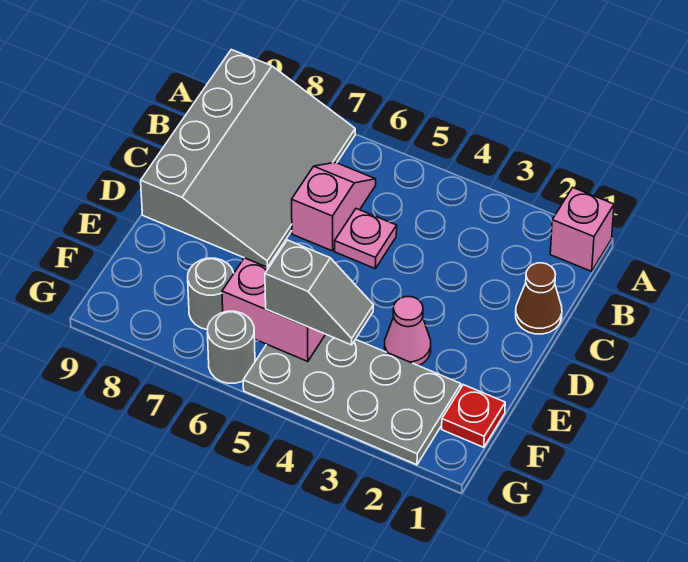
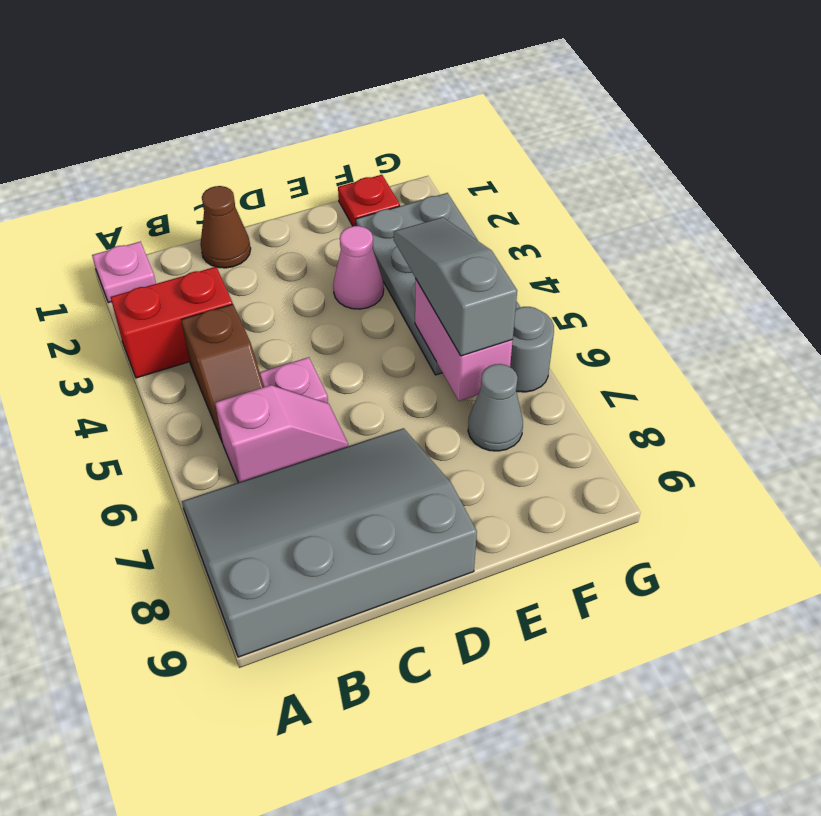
pink 1x1 brick [550,188,614,271] -> pink 1x1 plate [92,242,156,303]
none -> red 1x2 brick [111,267,233,378]
none -> brown 1x2 slope [181,304,264,443]
pink 1x2 slope [292,162,376,251] -> pink 1x2 slope turned to [215,385,348,483]
grey 1x2 slope [265,240,373,345] -> grey 1x3 slope [394,217,517,356]
grey 1x1 round brick [188,258,234,330] -> grey 1x1 cone [468,364,523,451]

